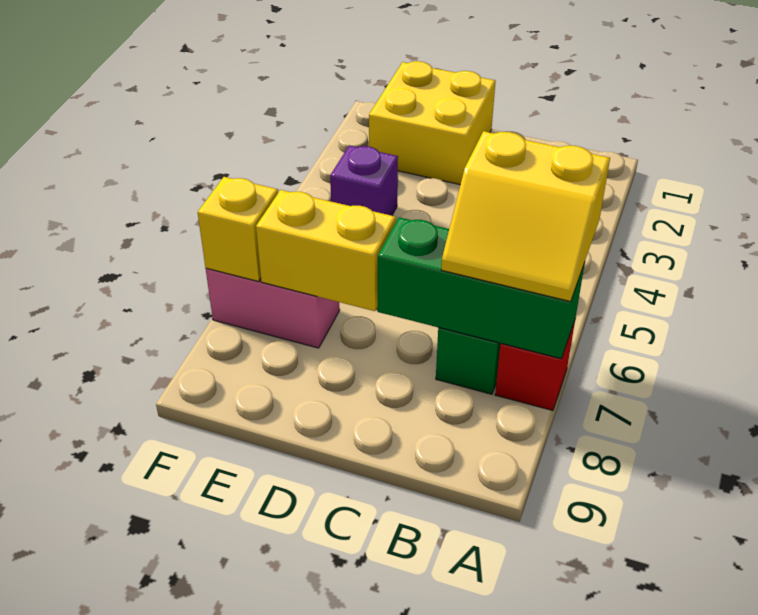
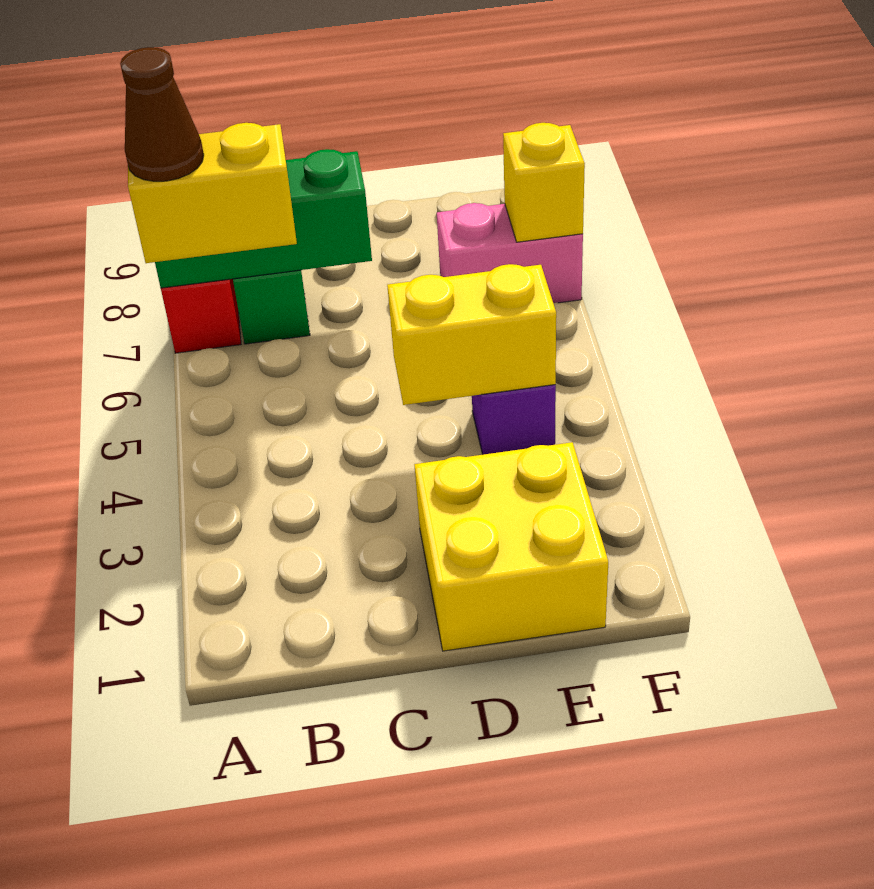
none -> brown 1x1 cone [120,47,204,181]
yellow 1x2 brick [256,190,396,311] -> yellow 1x2 brick moved to [387,264,556,405]

